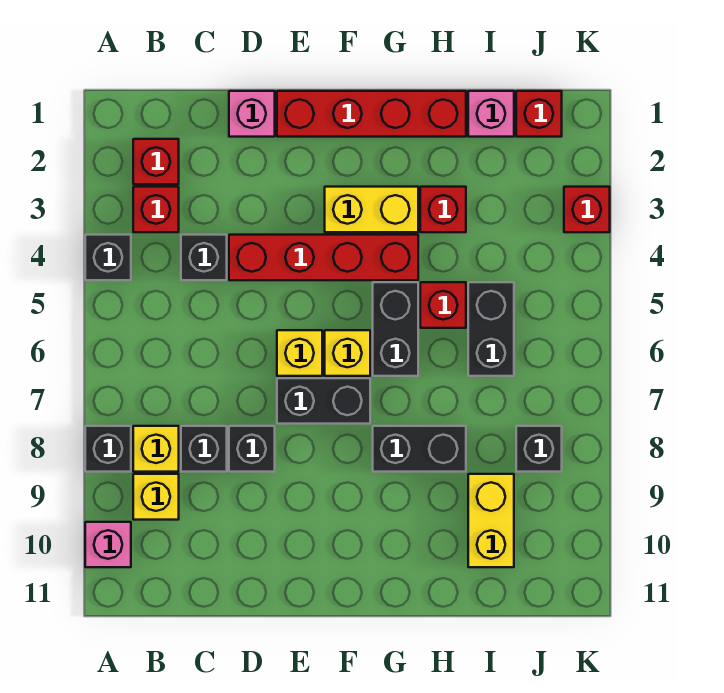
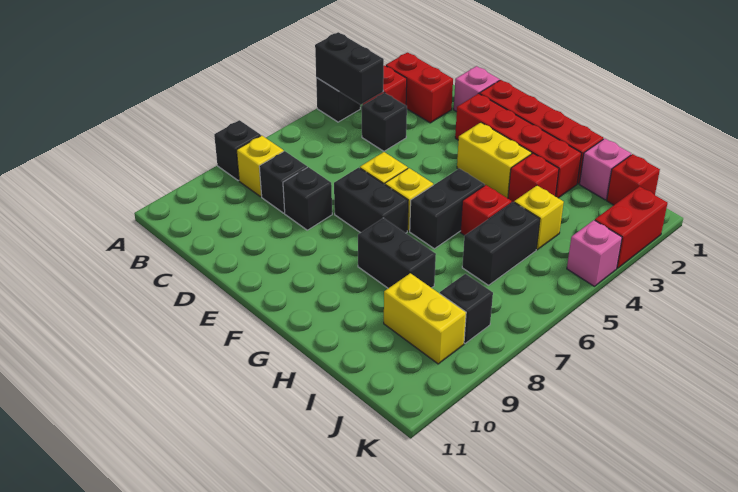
none -> black 1x2 brick [315,32,384,105]
pink 1x1 brick [85,522,131,567] -> pink 1x1 brick moved to [567,220,622,286]
red 1x1 brick [133,139,179,184] -> red 1x2 brick [386,53,453,123]
yellow 1x1 brick [133,474,179,520] -> yellow 1x1 brick moved to [514,186,564,250]
red 1x4 brick [229,235,418,280] -> red 1x4 brick moved to [455,93,581,198]
yellow 1x2 brick [468,474,514,567] -> yellow 1x2 brick turned to [384,273,466,364]
red 1x1 brick [564,187,610,232] -> red 1x2 brick [595,186,667,268]

